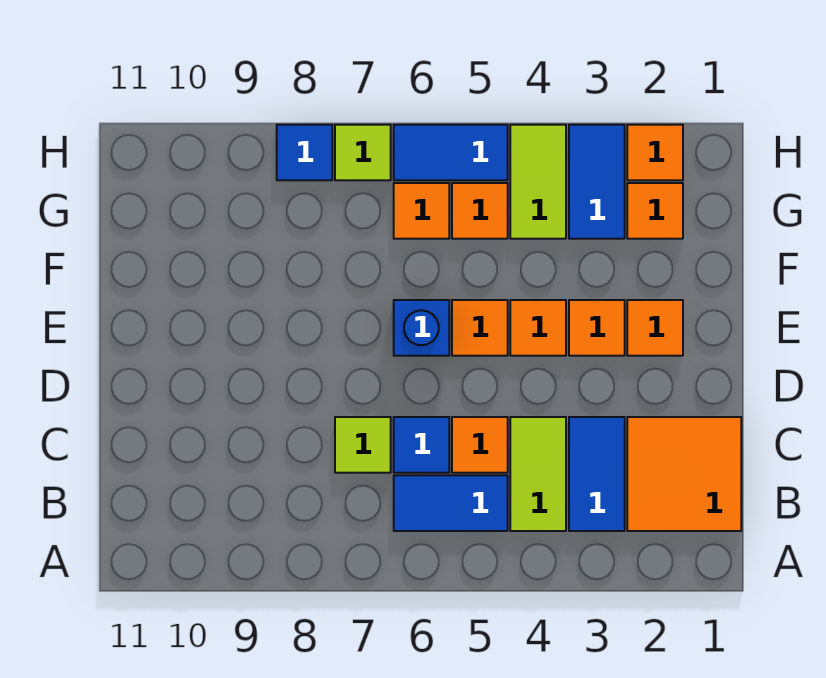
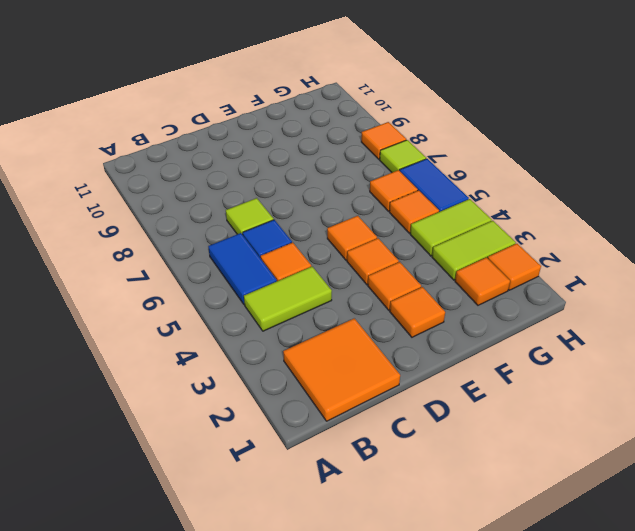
blue 1x2 tile [569,417,625,531] -> none
blue 1x1 brick [394,300,449,356] -> none
blue 1x2 tile [569,125,625,239] -> lime 1x2 tile [432,221,516,280]
blue 1x1 tile [277,125,332,180] -> orange 1x1 tile [361,122,406,159]

